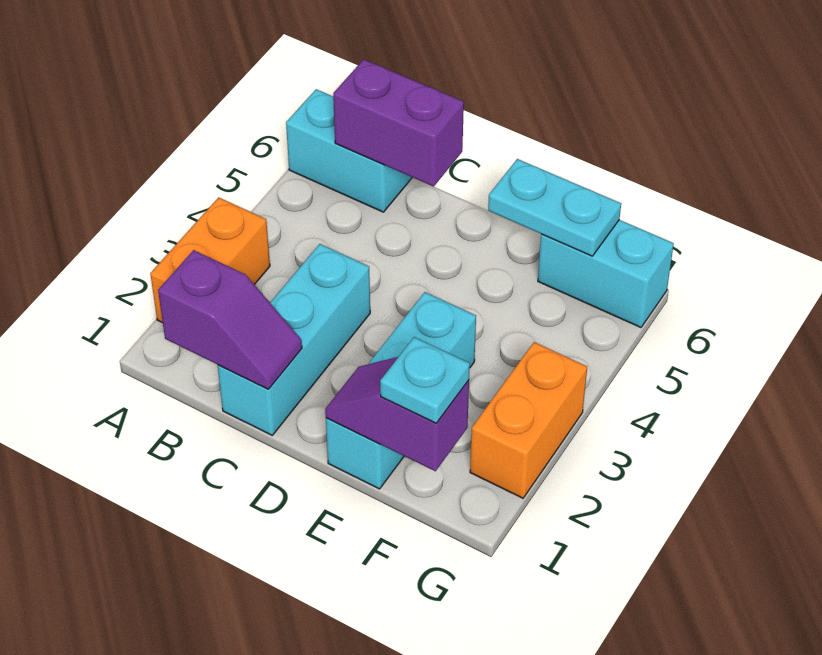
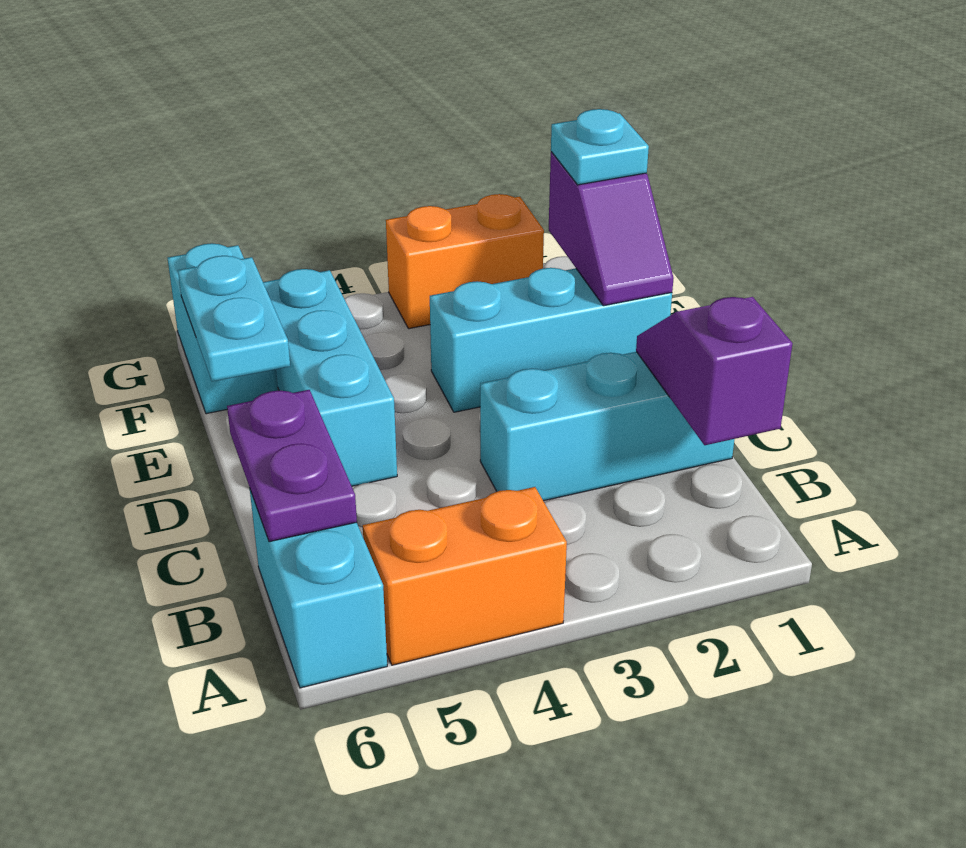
orange 1x2 brick [150,197,270,323] -> orange 1x2 brick moved to [363,487,567,665]
purple 1x2 brick [333,59,464,186] -> purple 1x2 plate [227,390,357,542]
none -> cyan 1x3 brick [263,269,397,486]

